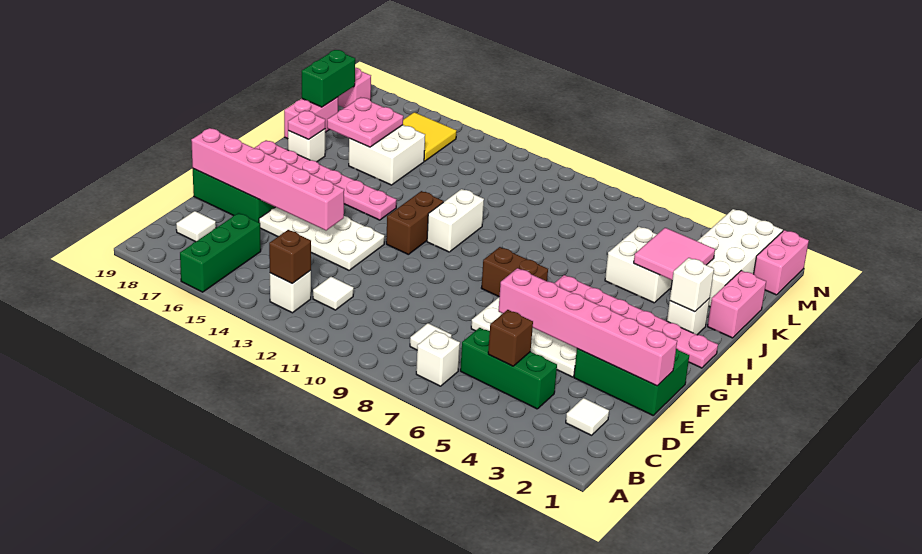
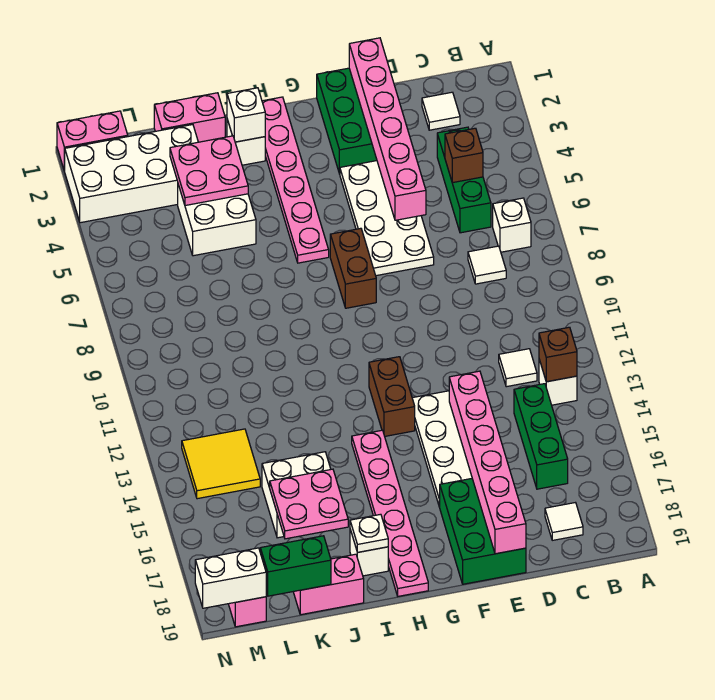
green 1x3 brick [180,213,261,292] -> green 1x3 brick turned to [514,384,568,489]
brown 1x2 brick [386,191,444,255] -> brown 1x2 brick turned to [369,357,415,436]
white 1x2 brick [427,189,484,252] -> white 1x2 brick moved to [195,548,266,608]
pink 1x1 plate [288,111,325,139] -> white 1x1 plate [350,514,388,552]
pink 2x2 tile [634,228,715,280] -> pink 2x2 plate [170,136,248,206]
yellow 2x2 tile [403,112,457,161] -> yellow 2x2 tile moved to [182,429,260,499]

